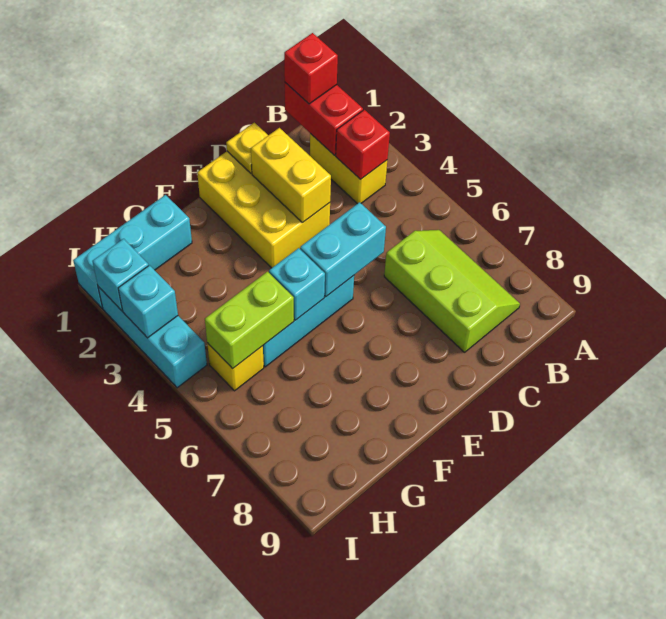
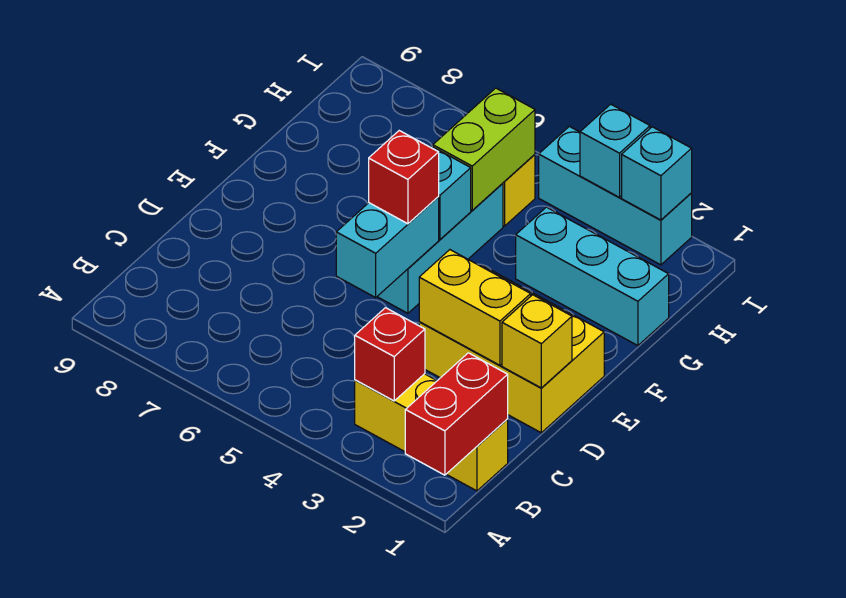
red 1x2 brick [285,83,363,155] -> red 1x2 brick turned to [405,353,508,475]
red 1x1 brick [284,33,338,104] -> red 1x1 brick moved to [369,131,439,224]
yellow 1x2 brick [310,134,387,204] -> yellow 1x3 brick [355,374,508,491]
lime 2x3 slope [384,230,520,352] -> none
yellow 1x1 plate [226,123,268,173] -> yellow 1x1 brick [502,295,572,388]
cyan 1x3 brick [73,195,192,308] -> cyan 1x3 brick turned to [516,207,669,346]

